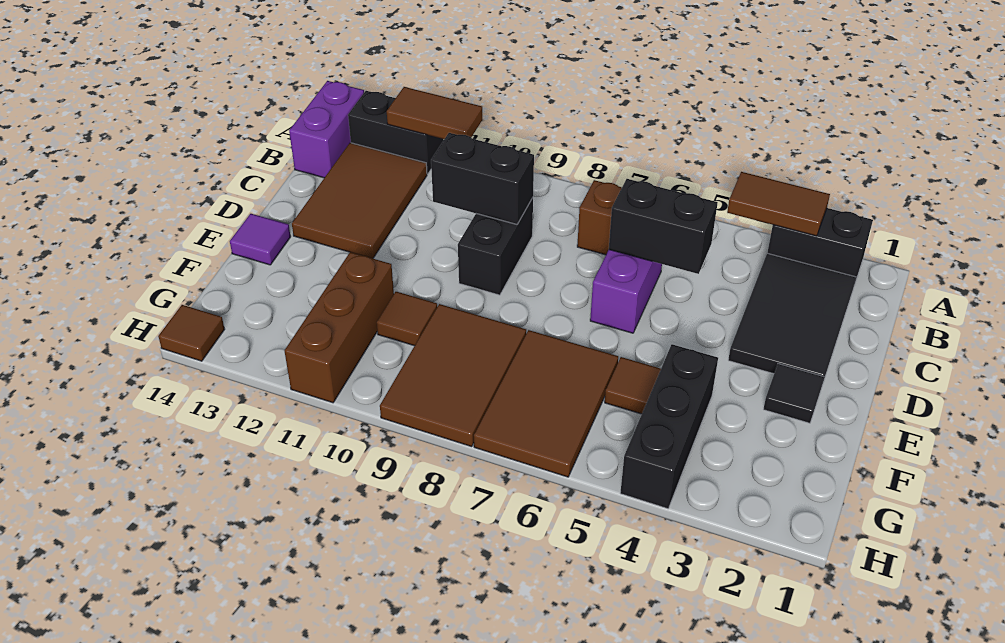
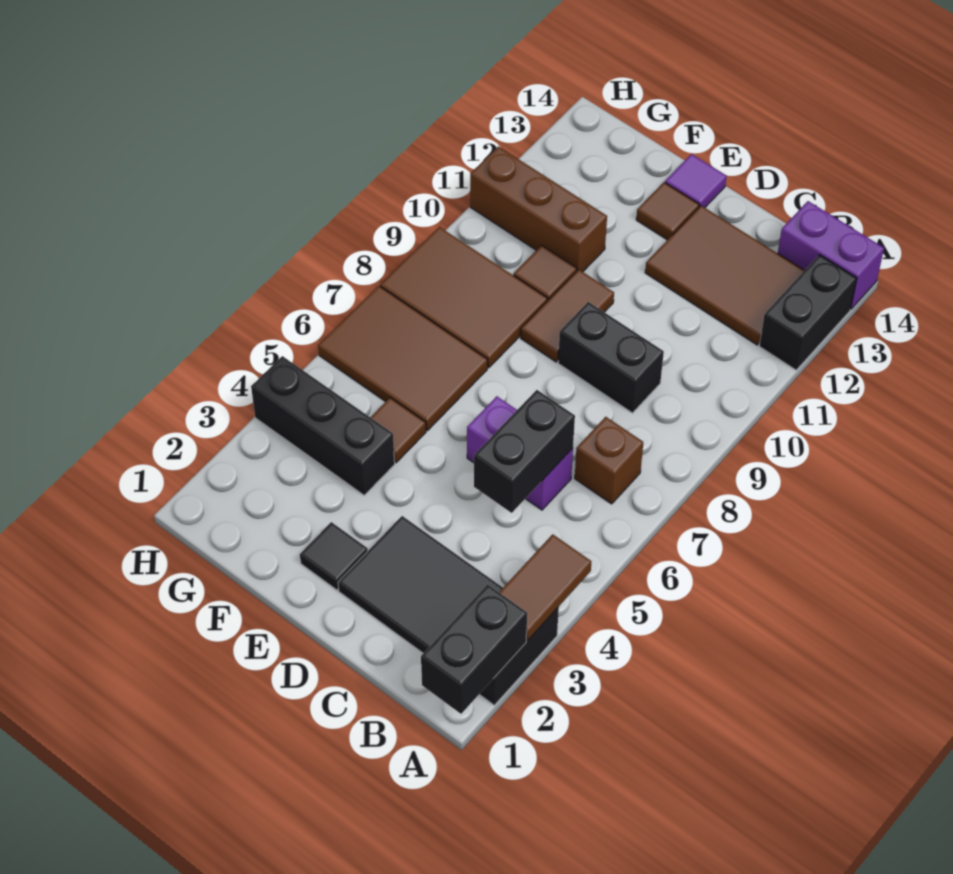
brown 1x2 tile [387,87,482,139] -> brown 1x2 tile moved to [521,269,614,362]
black 1x2 brick [431,133,534,224] -> black 1x2 brick moved to [421,584,527,714]
brown 1x1 tile [158,305,225,361] -> brown 1x1 tile moved to [636,182,699,240]

